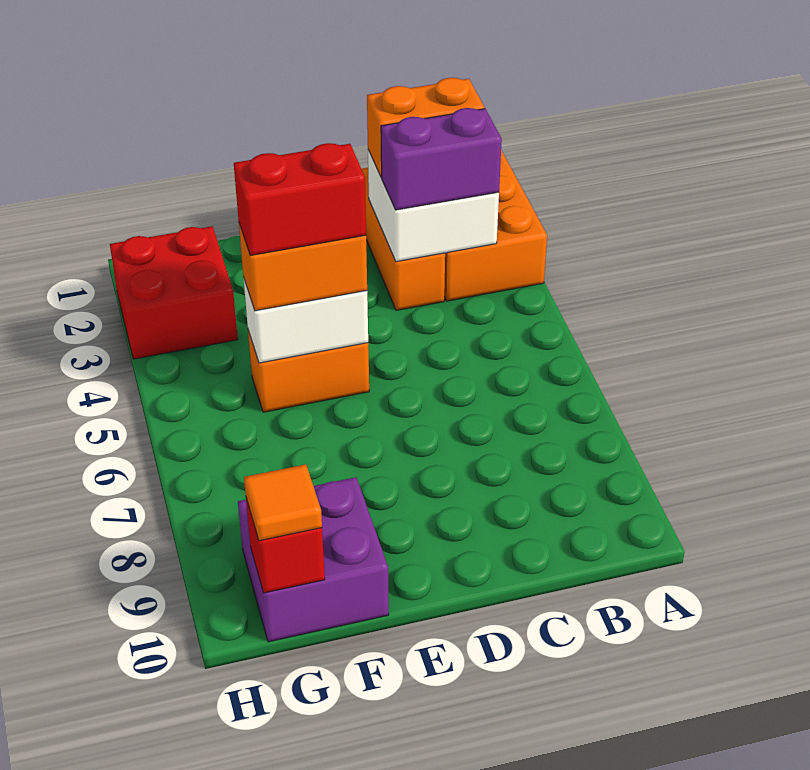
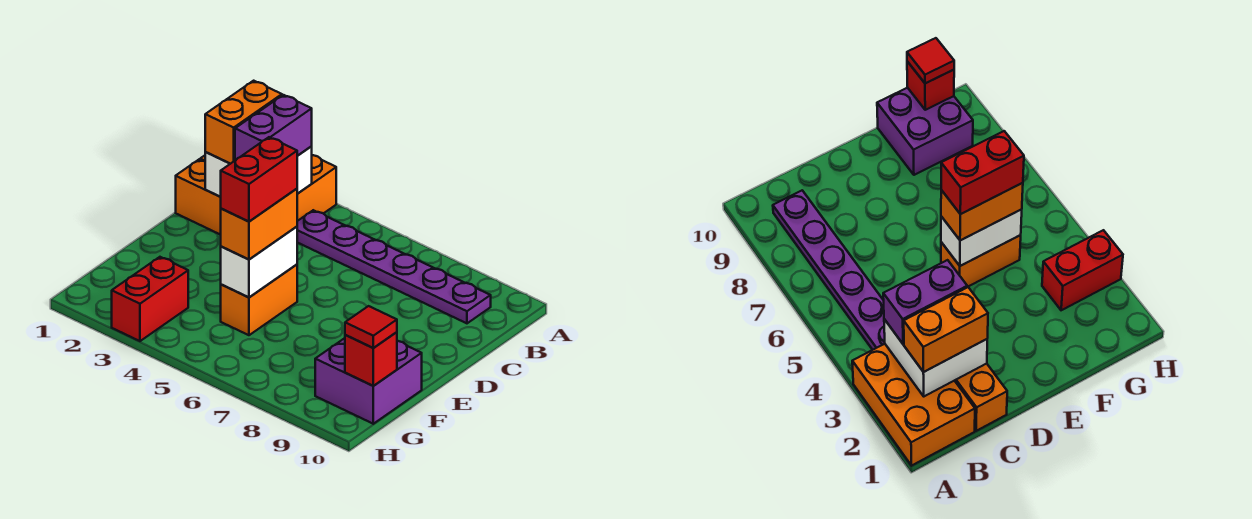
none -> purple 1x6 plate [297,210,491,323]
red 2x2 brick [110,226,238,359] -> red 1x2 brick [112,257,188,341]
orange 1x1 tile [244,464,322,541] -> red 1x1 tile [345,306,397,348]

